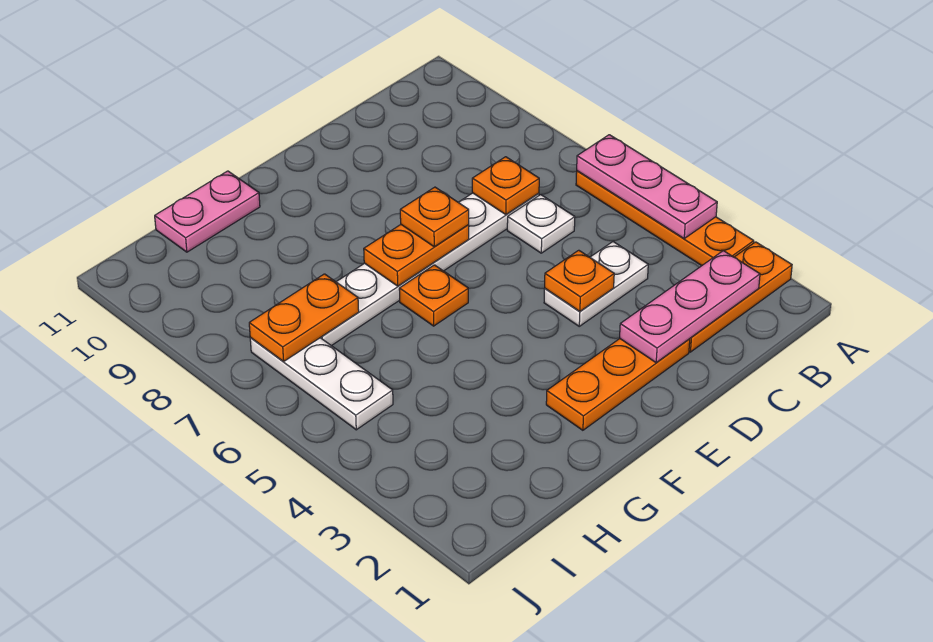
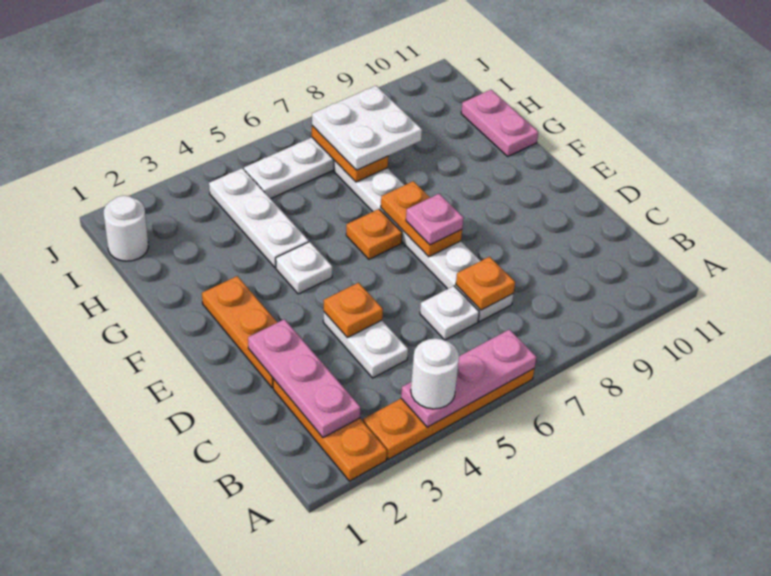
none -> white 1x1 round brick [411,338,459,409]
orange 1x1 plate [400,187,469,247] -> pink 1x1 plate [406,194,464,245]
none -> white 1x1 plate [276,242,332,294]
none -> white 1x3 plate [209,168,309,267]
none -> white 2x2 plate [312,86,422,170]
none -> white 1x1 round brick [104,196,148,261]

